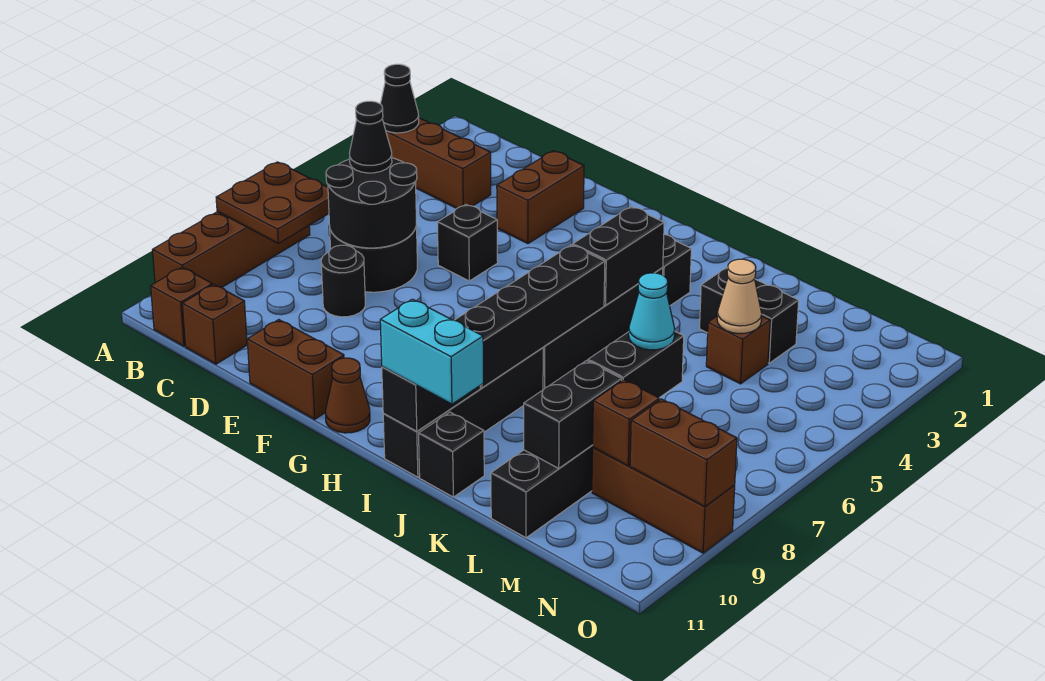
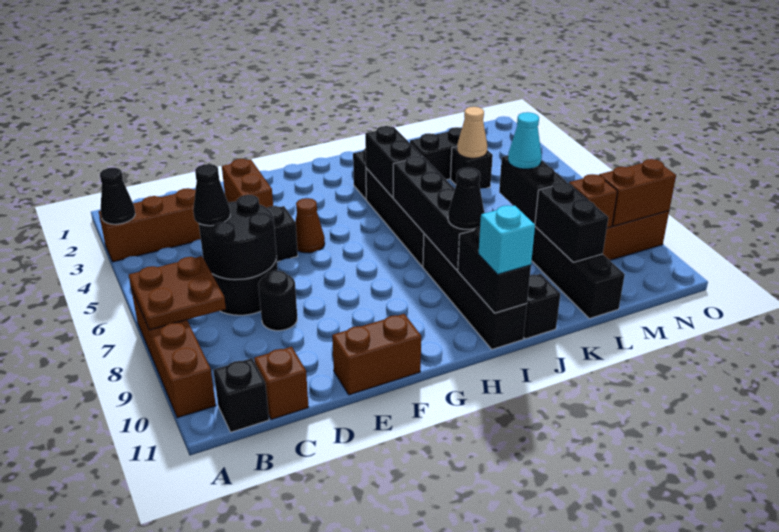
brown 1x1 brick [151,267,212,346] -> black 1x1 brick [213,358,269,432]
brown 1x1 cone [325,358,370,433] -> brown 1x1 cone moved to [295,198,325,253]
none -> black 1x1 cone [448,168,484,229]
cyan 1x2 brick [380,299,484,404] -> cyan 1x1 brick [478,205,535,275]
brown 1x1 brick [706,316,770,384] -> black 1x1 brick [451,147,493,189]

